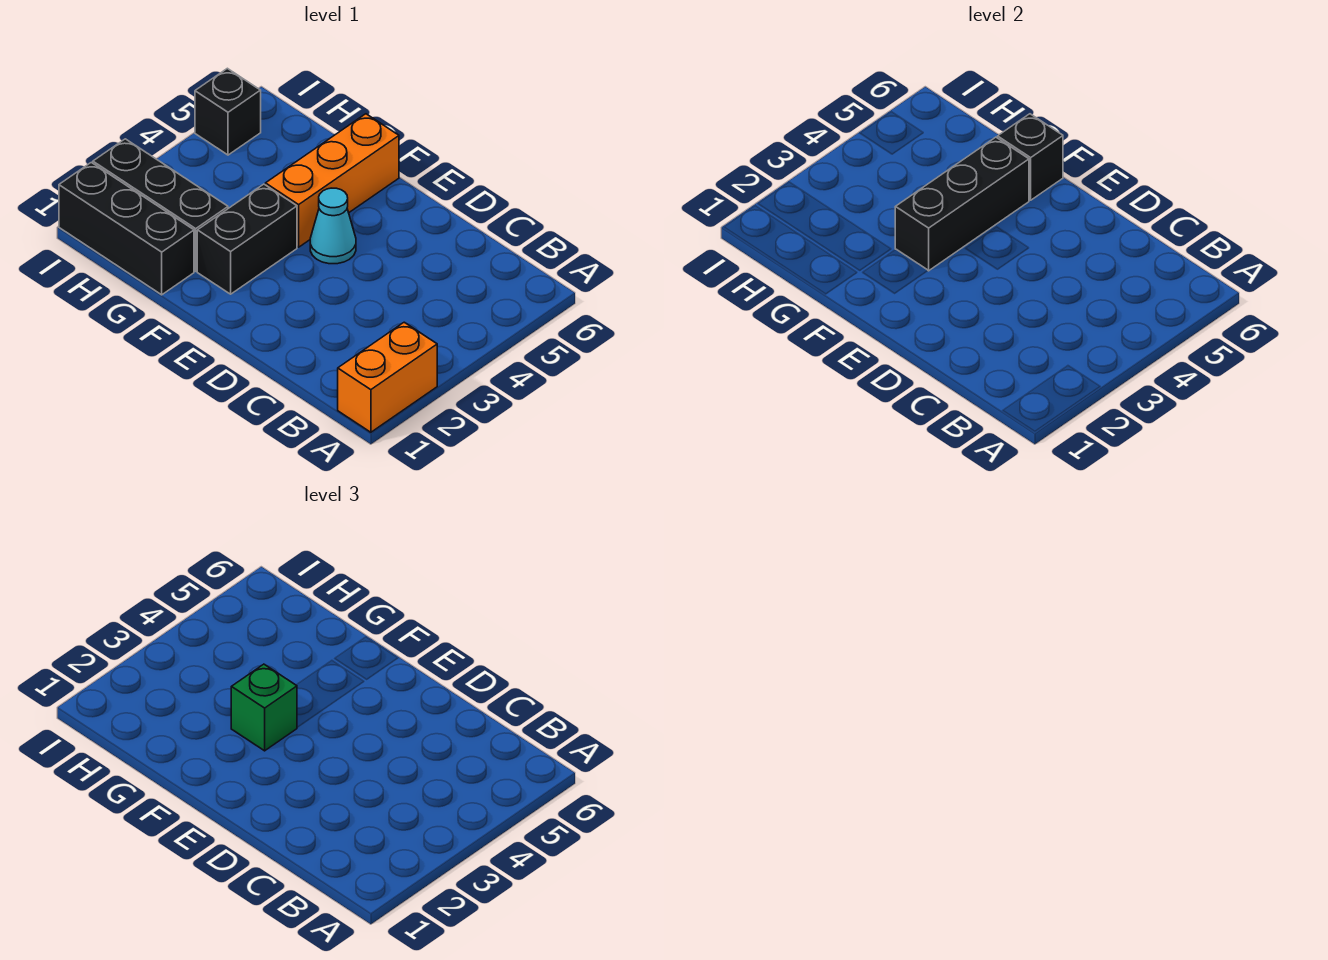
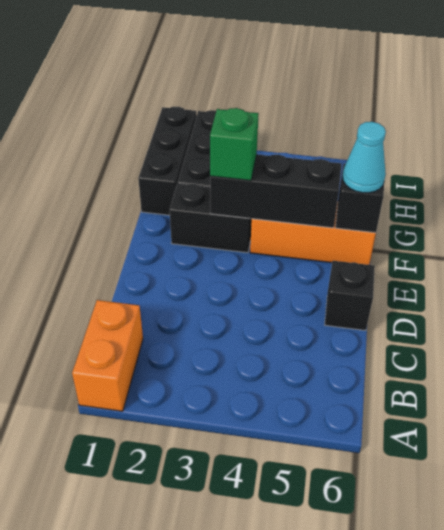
orange 1x2 brick [338,322,437,432] -> orange 1x2 brick turned to [72,300,143,411]
cyan 1x1 cone [310,188,356,264] -> cyan 1x1 cone moved to [342,122,386,193]
black 1x1 brick [195,68,261,155] -> black 1x1 brick moved to [325,261,375,330]

